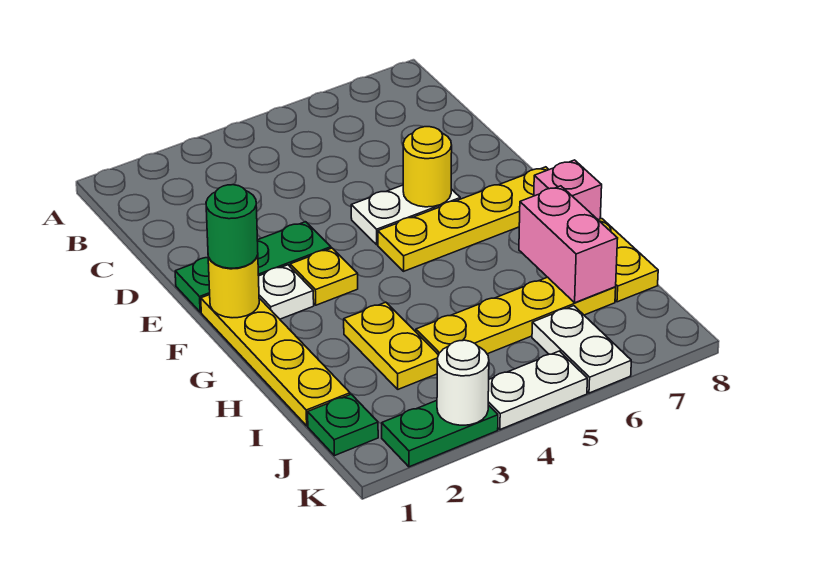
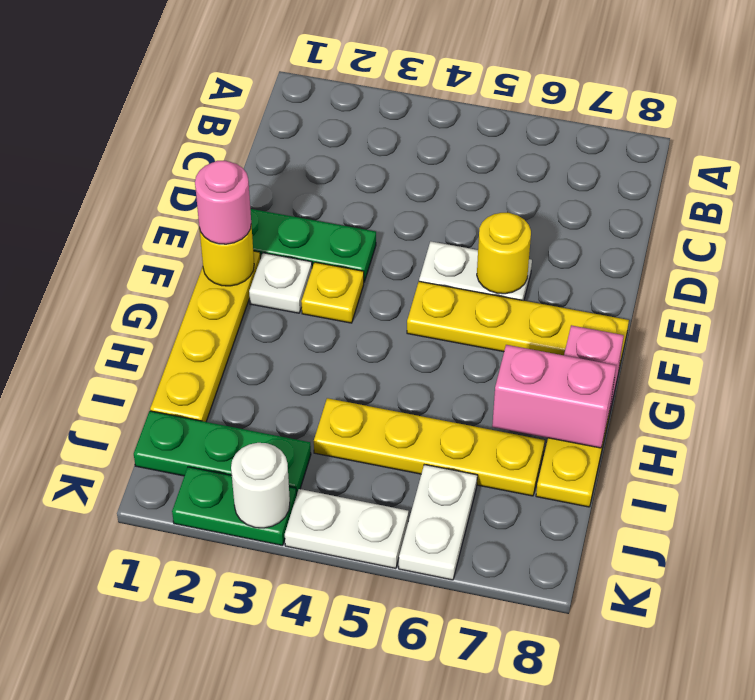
green 1x1 round brick [206,185,258,268] -> pink 1x1 round brick [195,161,251,244]
yellow 1x2 plate [344,302,438,389] -> none
pink 1x2 brick [519,186,618,303] -> pink 1x2 brick turned to [492,345,616,448]
green 1x1 plate [308,394,378,456] -> green 1x3 plate [134,411,311,495]

